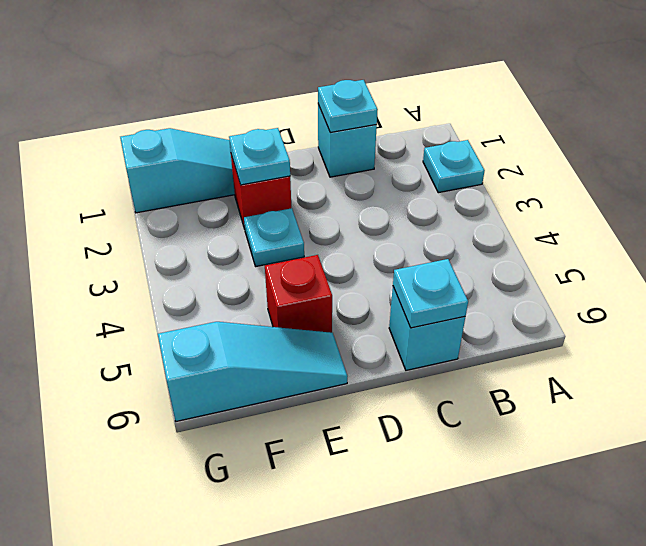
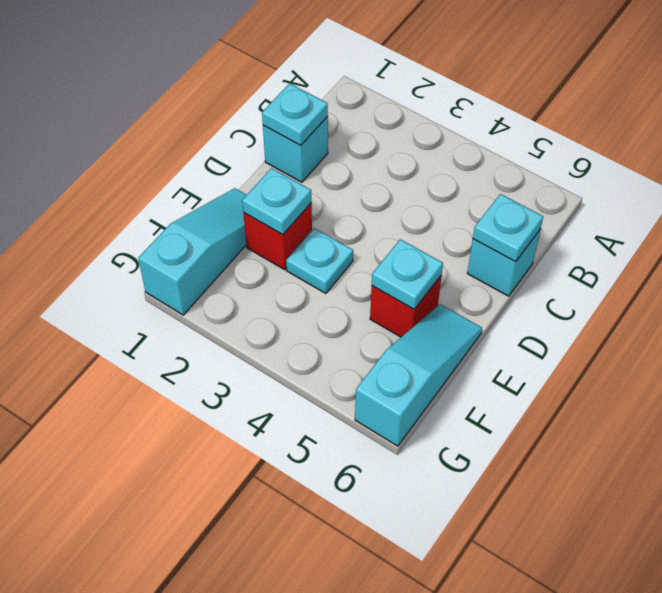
cyan 1x1 plate [423,140,485,193] -> cyan 1x1 plate moved to [372,239,443,309]

